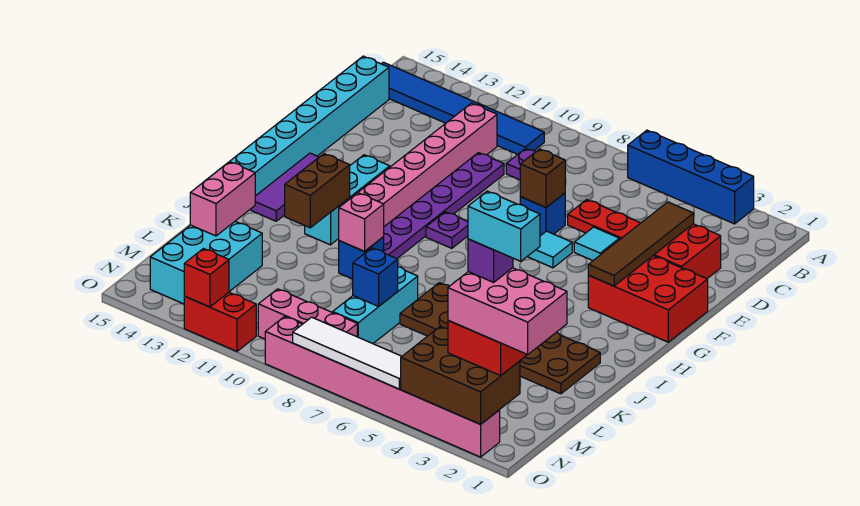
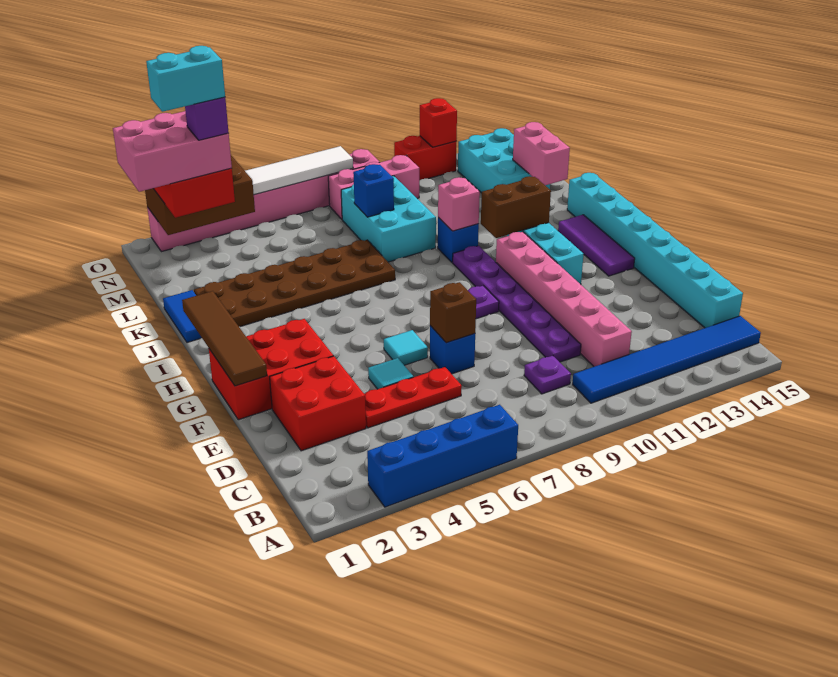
brown 1x4 tile [588,202,694,286] -> brown 1x4 tile moved to [182,291,267,386]
brown 1x2 brick [285,154,350,228] -> brown 1x2 brick turned to [481,176,551,238]
none -> blue 1x2 tile [163,290,202,343]
cyan 1x3 brick [333,267,418,344] -> cyan 2x3 brick [341,176,436,262]

